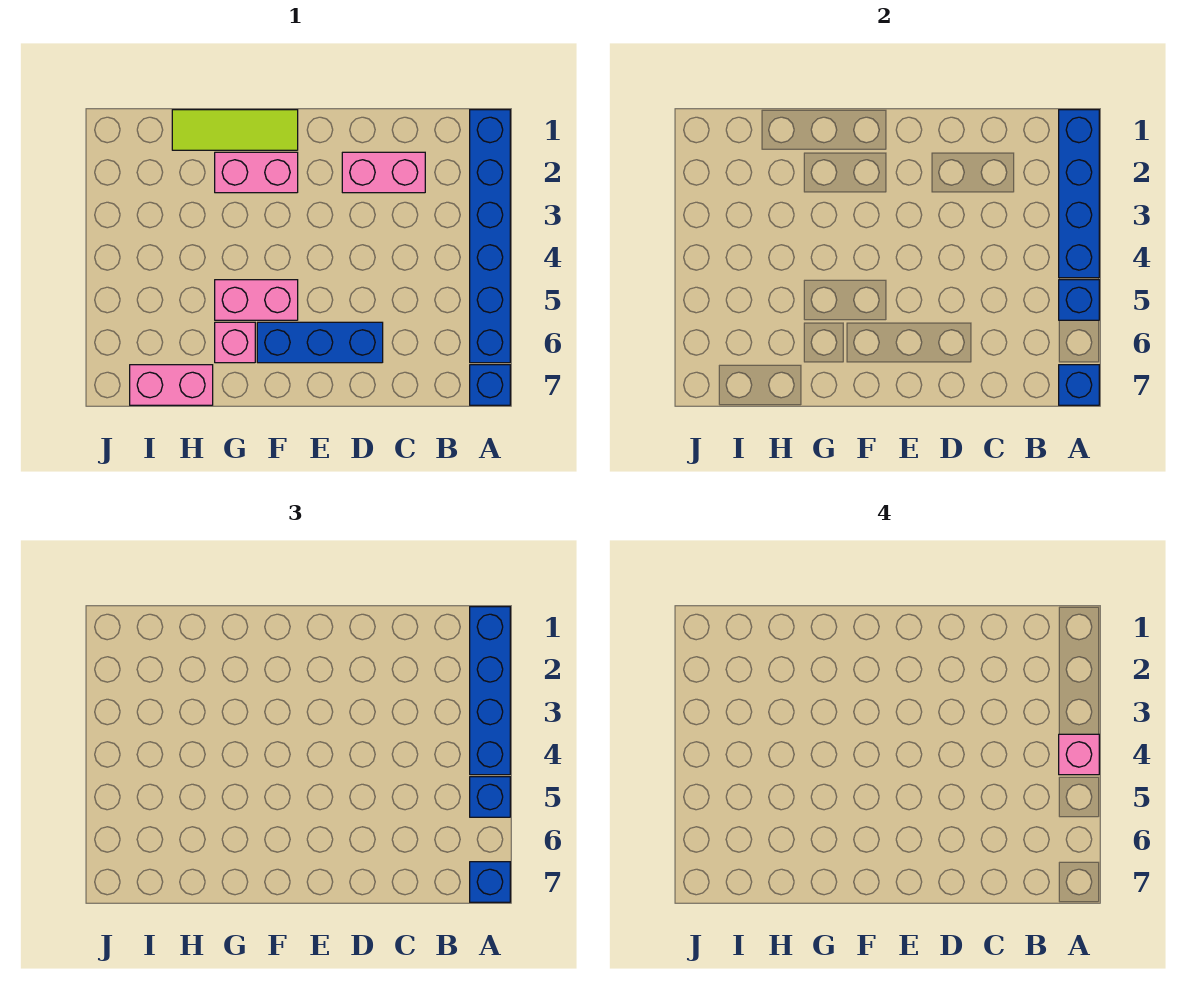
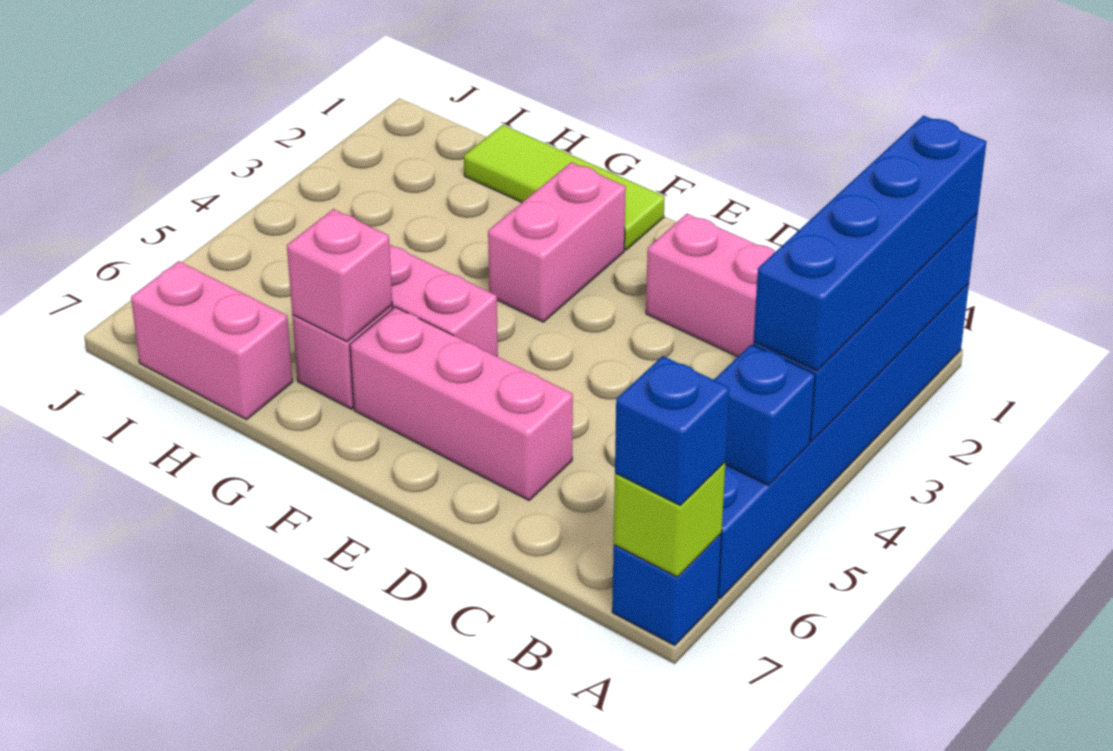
pink 1x1 brick [1059,734,1099,775] -> pink 1x1 brick moved to [287,209,392,342]
blue 1x1 brick [470,777,510,817] -> none
blue 1x1 brick [1059,365,1099,405] -> lime 1x1 brick [614,462,725,577]
blue 1x3 brick [257,322,383,363] -> pink 1x3 brick [350,307,573,500]
pink 1x2 brick [215,152,298,193] -> pink 1x2 brick turned to [488,162,626,322]

